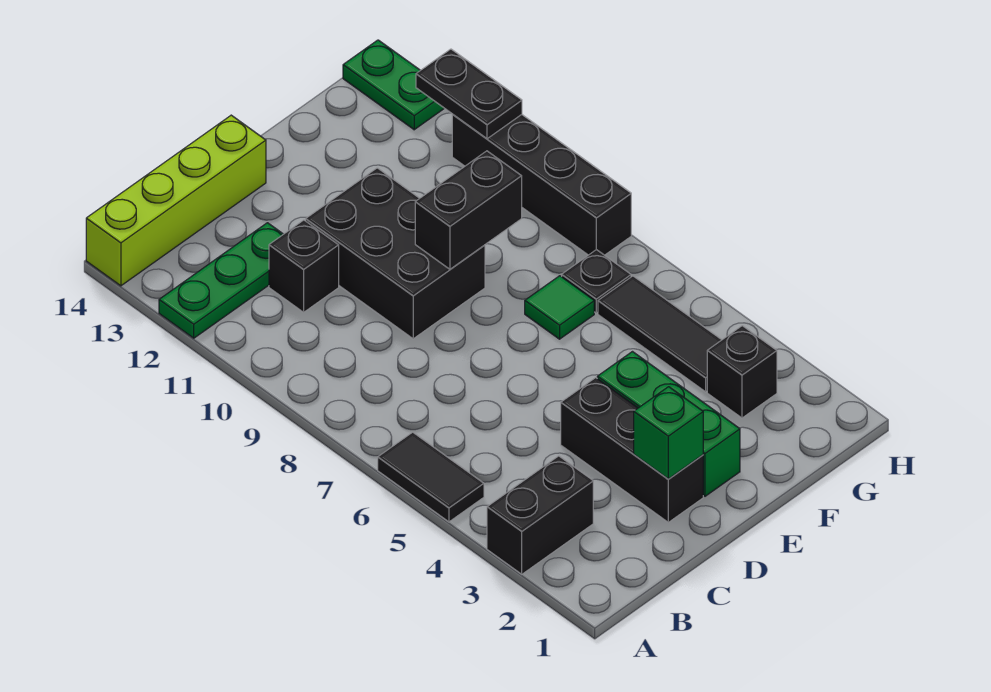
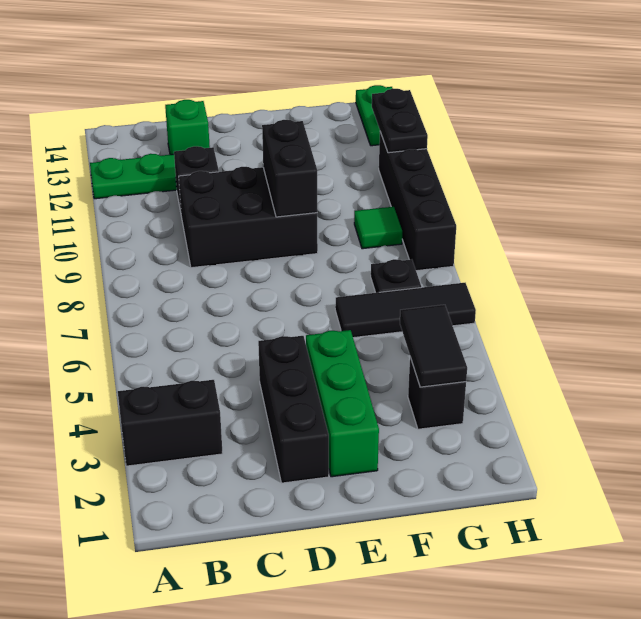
black 1x2 tile [378,432,484,522] -> black 1x2 tile moved to [400,305,467,387]
lime 1x4 brick [86,115,266,286] -> none
green 1x1 brick [634,387,703,479] -> green 1x1 brick moved to [165,100,210,155]
black 2x3 brick [306,168,485,339] -> black 2x3 brick turned to [179,167,318,268]
black 1x2 brick [415,151,522,269] -> black 1x2 brick turned to [262,120,317,217]
green 1x1 tile [525,276,594,339] -> green 1x1 tile moved to [354,207,402,249]
black 1x3 tile [598,276,721,392] -> black 1x3 tile turned to [335,283,476,338]

